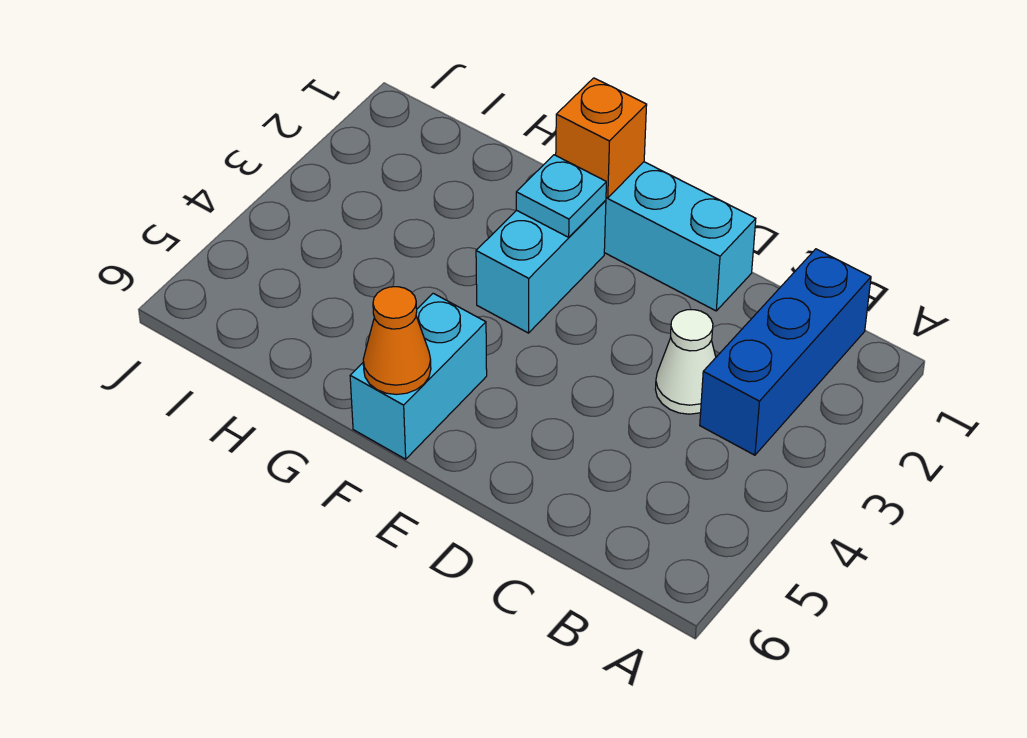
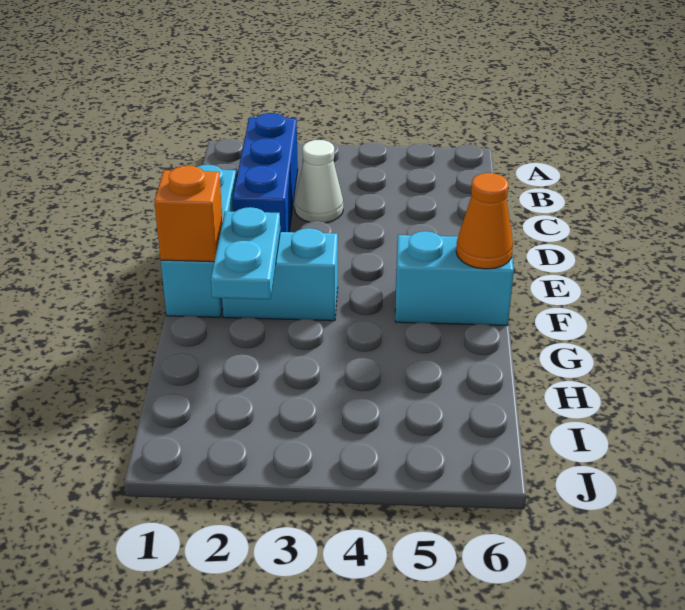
blue 1x3 brick [700,249,871,455] -> blue 1x3 brick turned to [233,113,298,232]
cyan 1x1 plate [516,155,606,237] -> cyan 1x2 plate [211,207,280,299]

